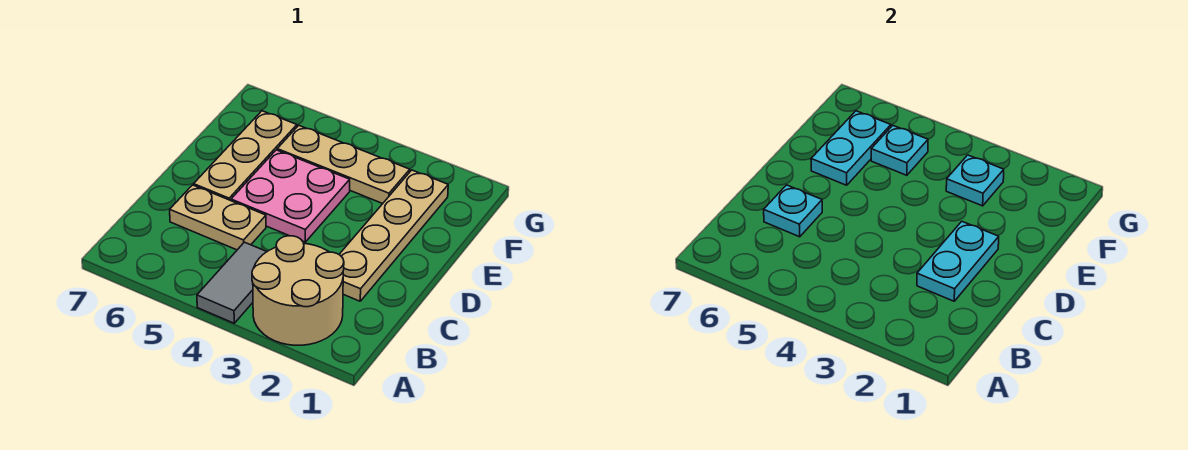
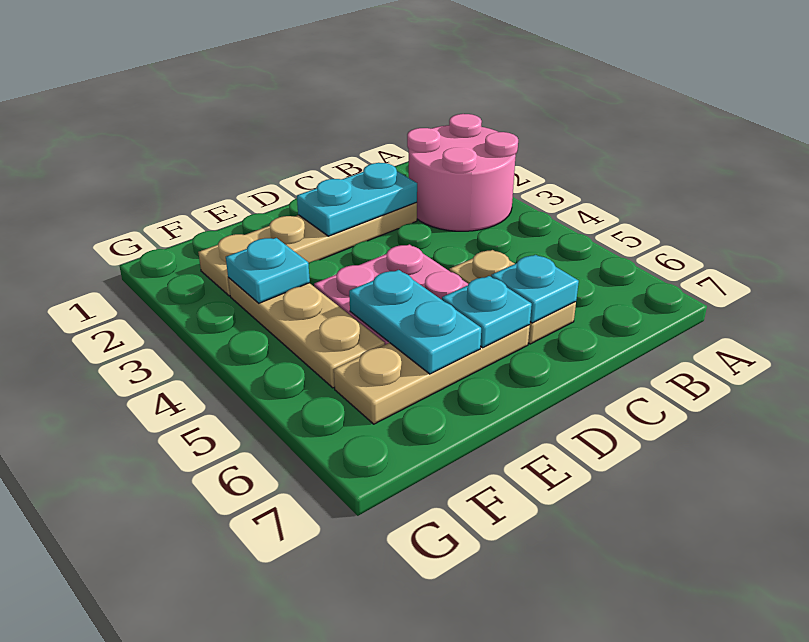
tan 2x2 round brick [252,236,344,345] -> pink 2x2 round brick [407,114,518,231]
grey 1x2 tile [197,242,267,323] -> none
cyan 1x2 plate [811,111,891,185] -> cyan 1x2 plate turned to [349,270,481,374]
cyan 1x1 plate [871,125,928,175] -> cyan 1x1 plate moved to [442,276,532,348]

